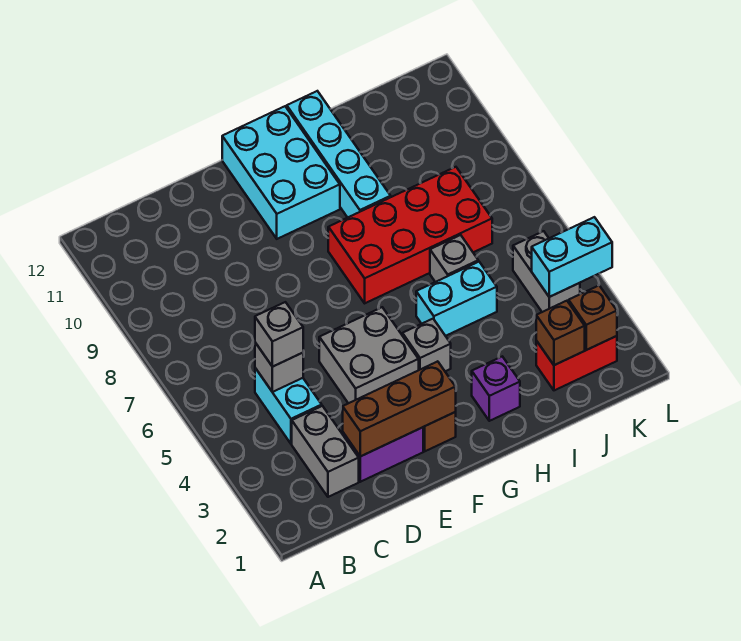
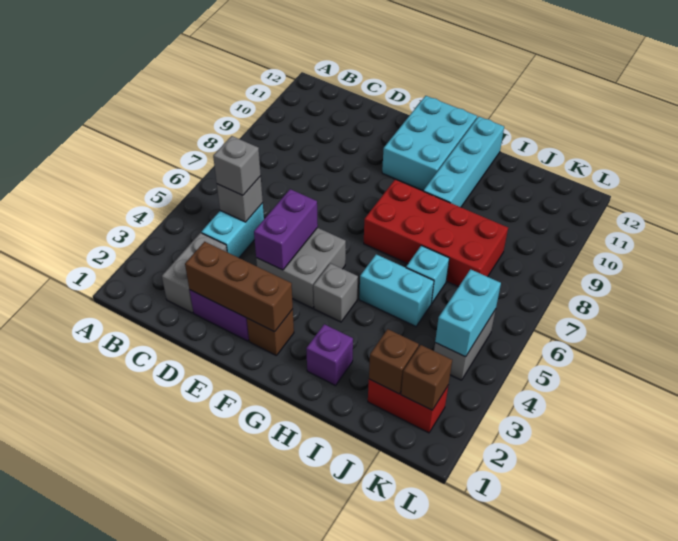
none -> purple 1x2 brick [254,189,318,270]
grey 1x1 brick [430,235,478,282] -> cyan 1x1 brick [406,246,449,304]
cyan 1x2 brick [532,217,612,297] -> cyan 1x2 brick turned to [435,269,501,357]

